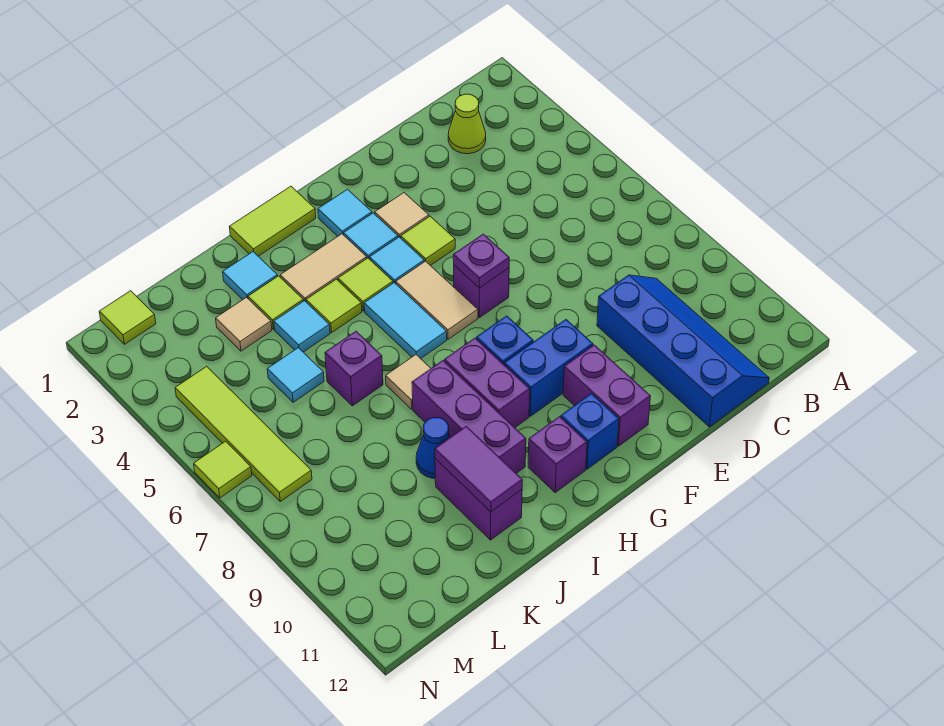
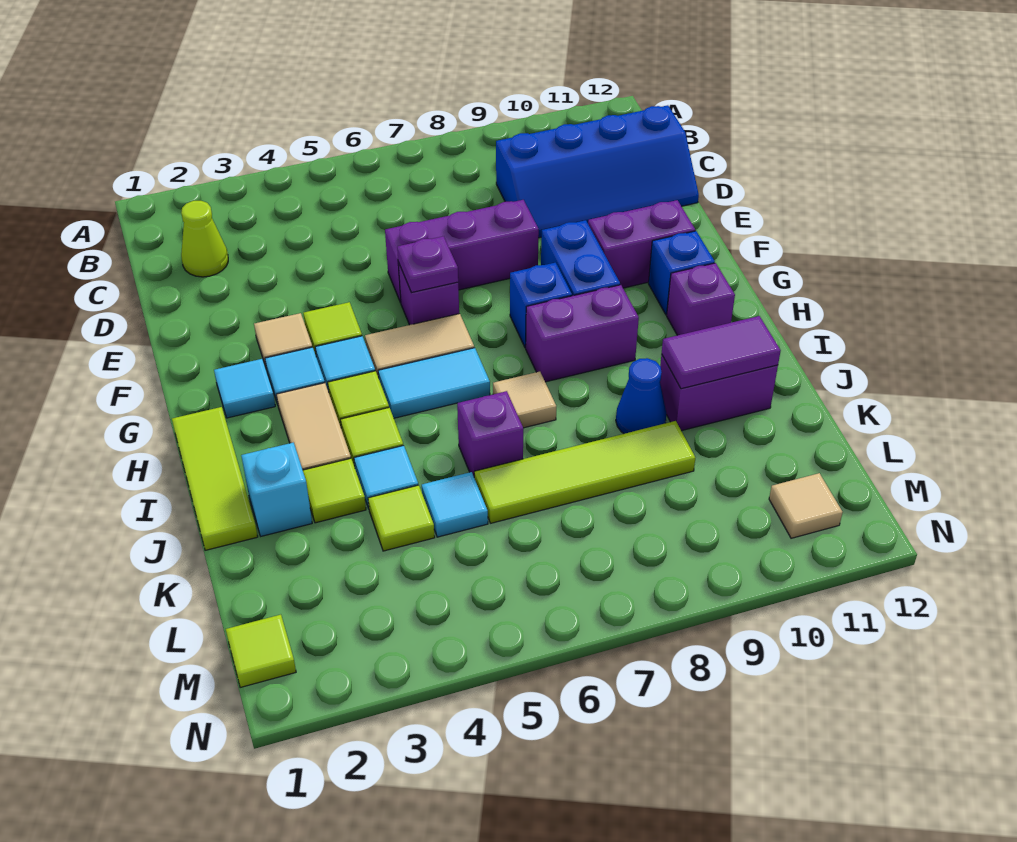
blue 2x4 slope [597,275,769,427] -> blue 2x4 slope turned to [496,105,699,238]
lime 1x2 tile [229,186,316,256] -> lime 1x3 tile [172,407,258,550]
purple 1x3 brick [412,361,526,473] -> purple 1x3 brick moved to [385,200,539,303]
cyan 1x1 tile [223,252,278,300] -> cyan 1x1 brick [241,443,312,536]
tan 1x1 tile [216,297,272,351] -> tan 1x1 tile moved to [769,473,843,538]
lime 1x4 tile [175,366,312,501] -> lime 1x4 tile moved to [474,421,695,523]
lime 1x1 tile [194,441,252,498] -> lime 1x1 tile moved to [368,485,435,551]

